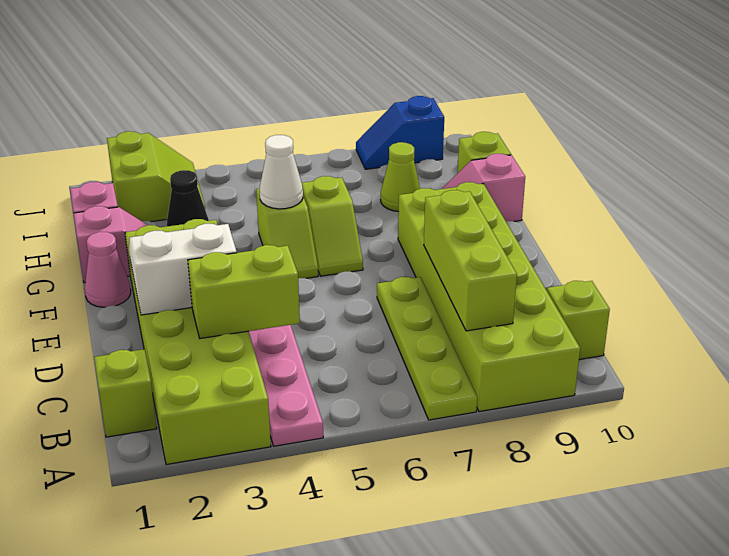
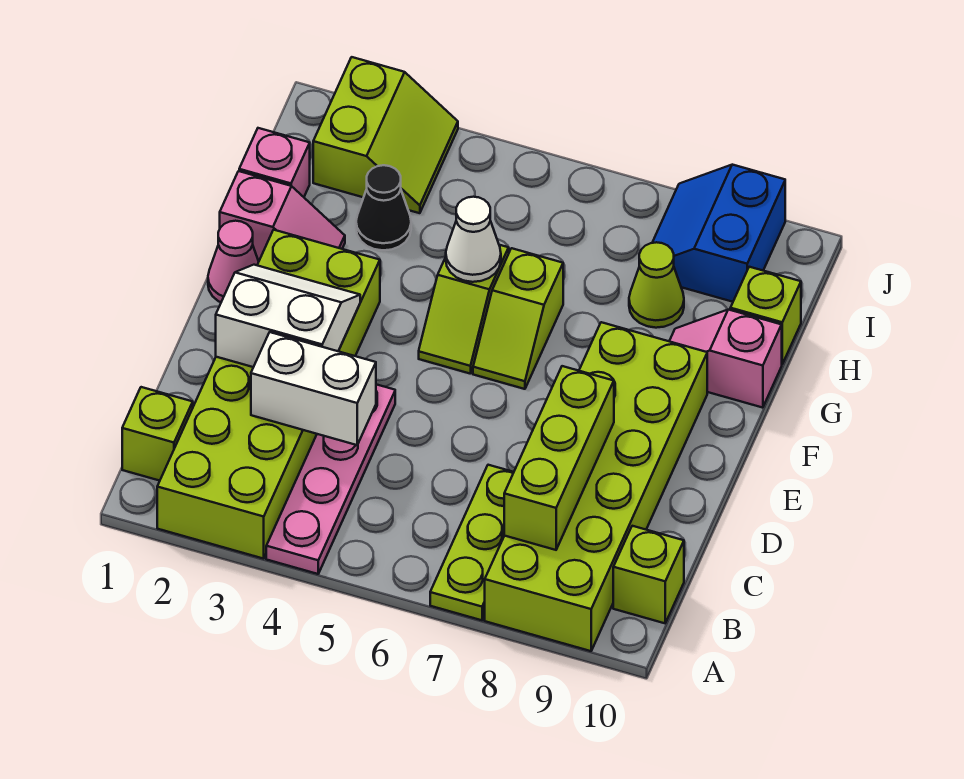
lime 1x4 plate [377,277,477,420] -> lime 1x3 plate [430,465,514,620]
lime 1x2 brick [188,245,300,339] -> white 1x2 brick [251,332,376,445]
blue 1x2 slope [356,96,444,169] -> blue 2x2 slope [652,165,785,302]

